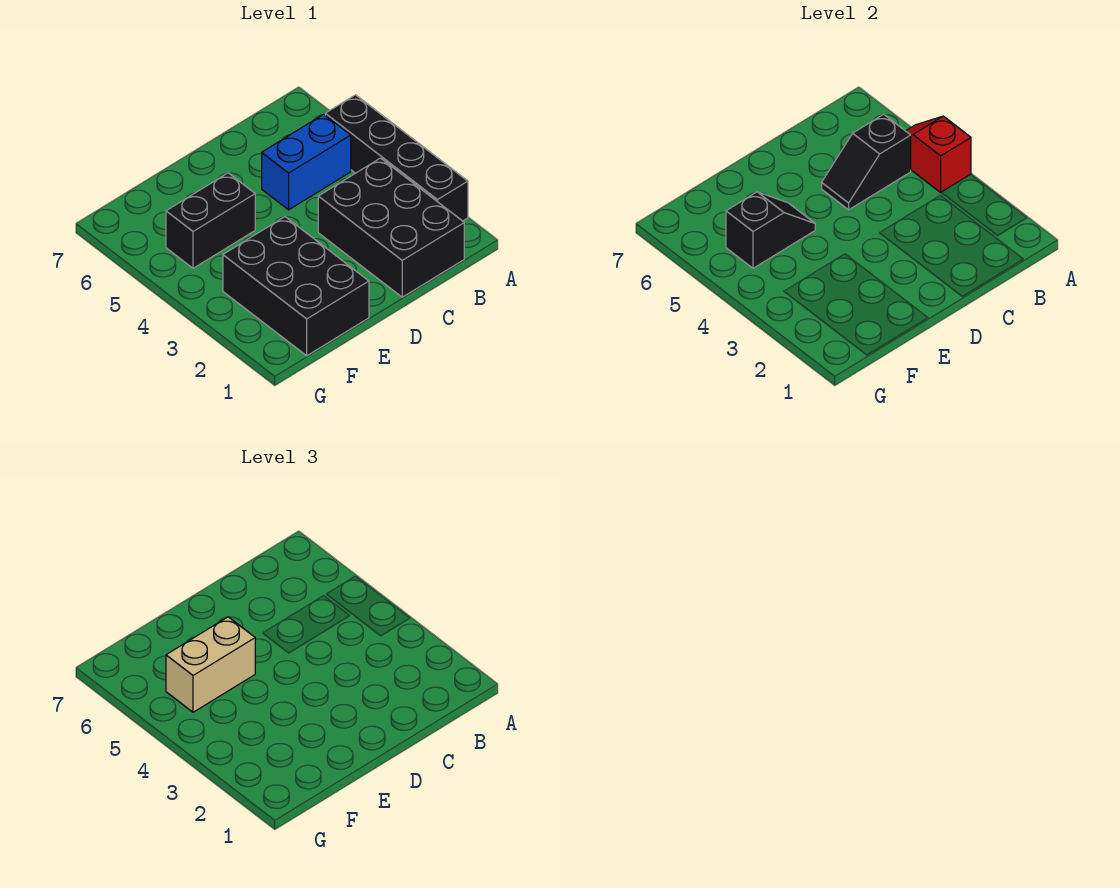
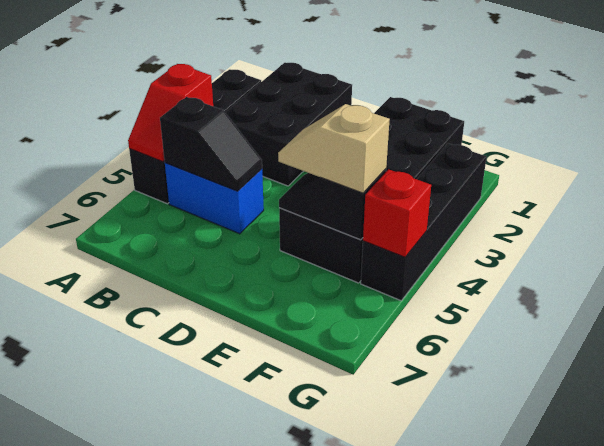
tan 1x2 brick [166,617,255,712] -> tan 1x2 slope [278,104,390,193]
none -> black 1x4 brick [361,143,487,301]
none -> red 1x1 brick [363,169,431,257]

